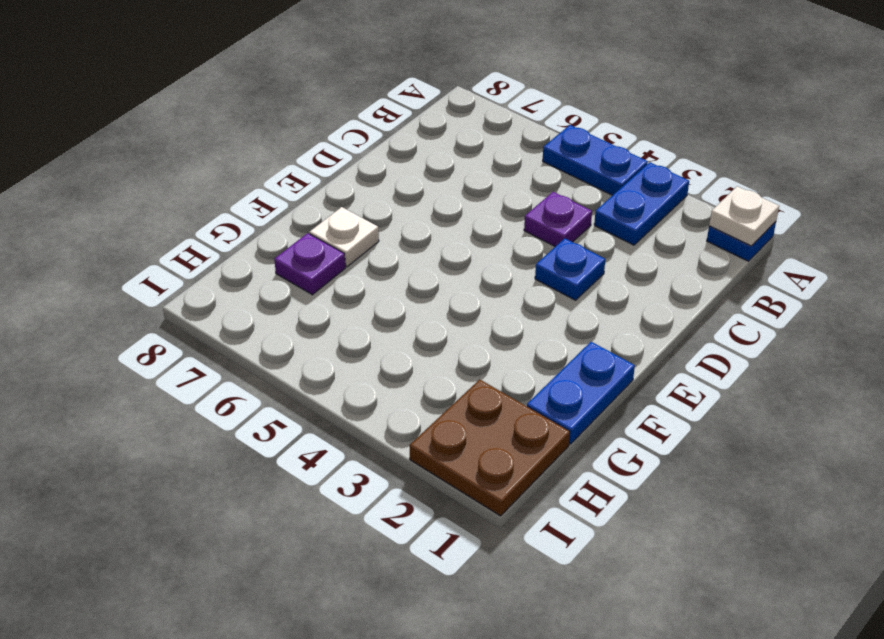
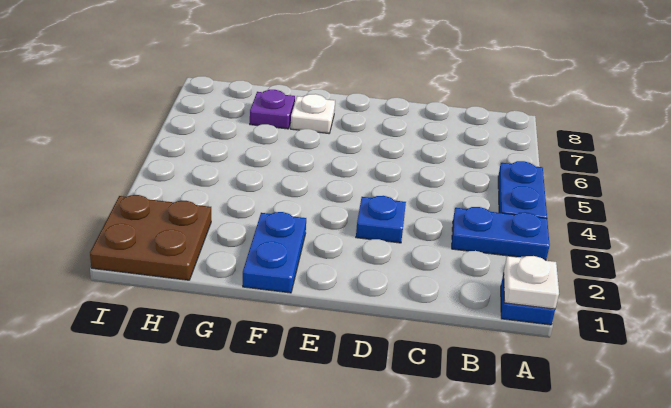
purple 1x1 plate [524,192,592,247] -> none
blue 1x2 plate [527,342,635,444] -> blue 1x2 plate turned to [243,212,306,293]

